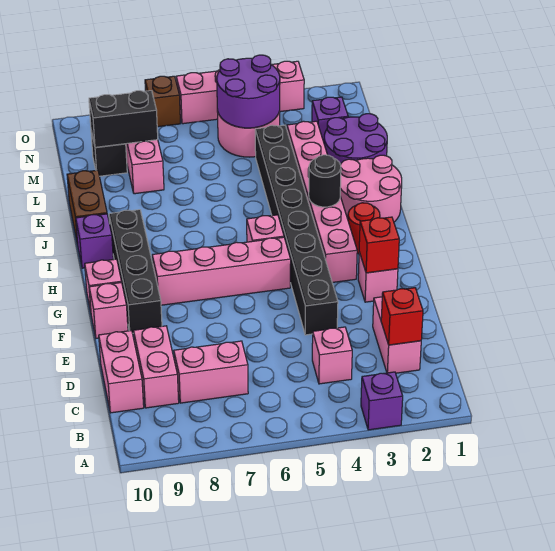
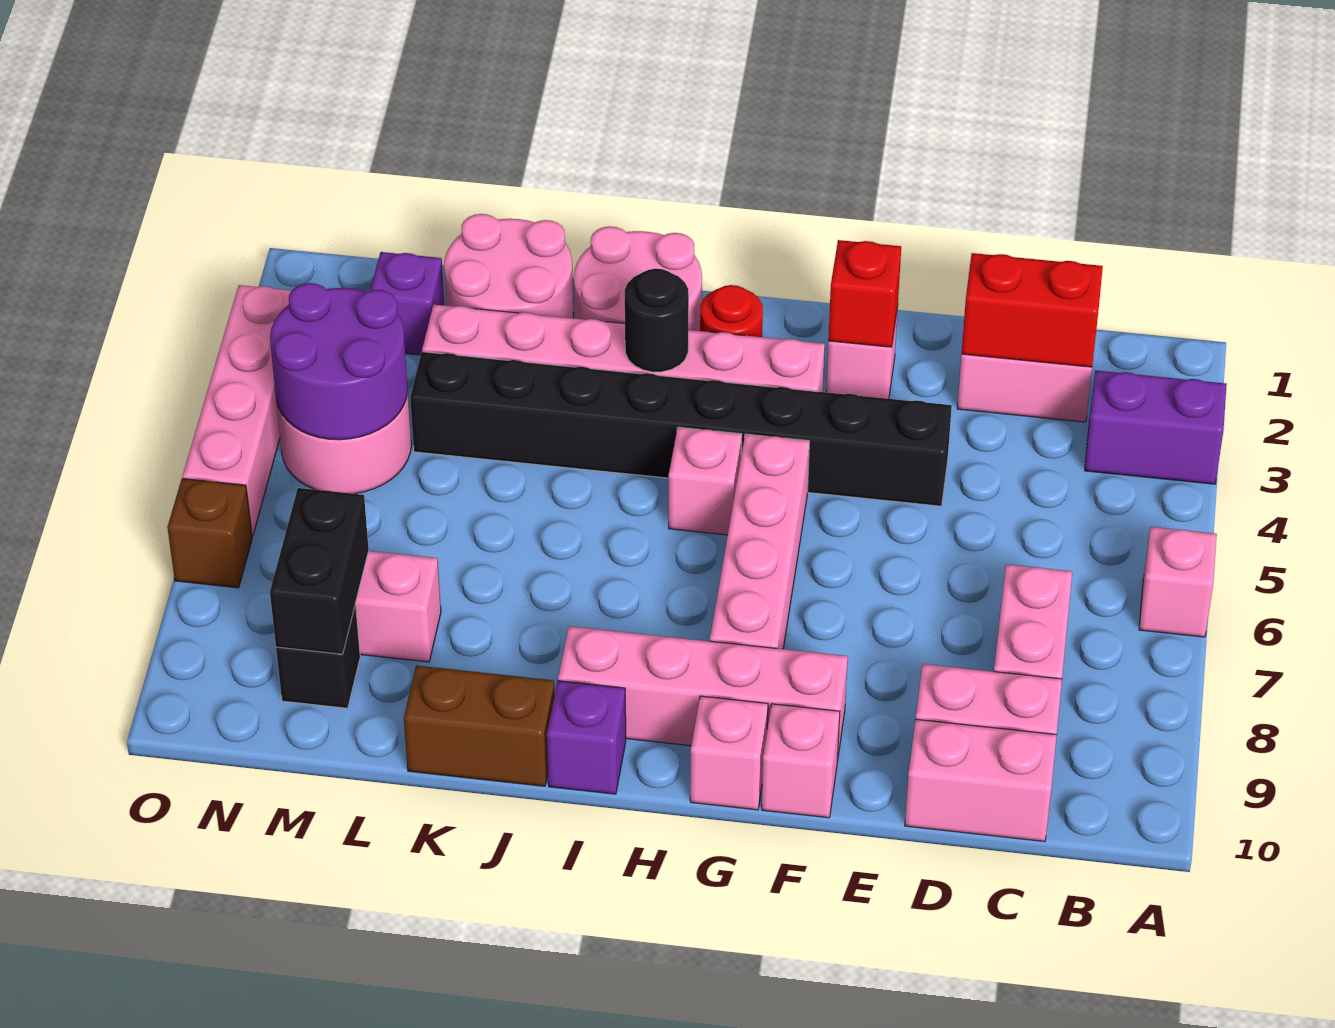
purple 1x1 brick [361,372,403,430] -> purple 1x2 brick [1085,370,1227,484]
red 1x1 brick [381,288,423,345] -> red 1x2 brick [962,253,1103,367]
pink 1x1 brick [312,327,352,384] -> pink 1x1 brick moved to [1139,527,1217,637]
black 1x4 brick [109,210,162,334] -> pink 1x4 brick [558,626,848,761]
purple 2x2 round brick [324,114,387,164] -> pink 2x2 round brick [444,214,573,318]

